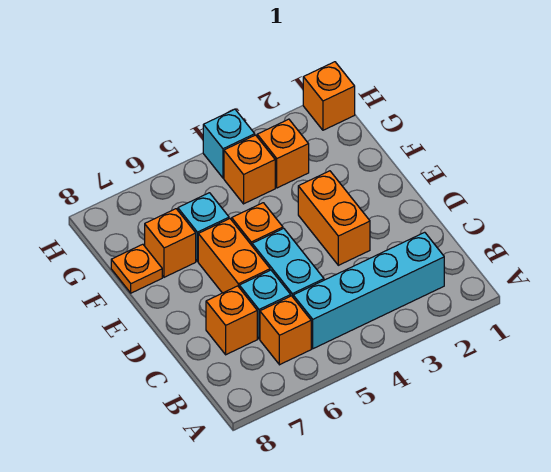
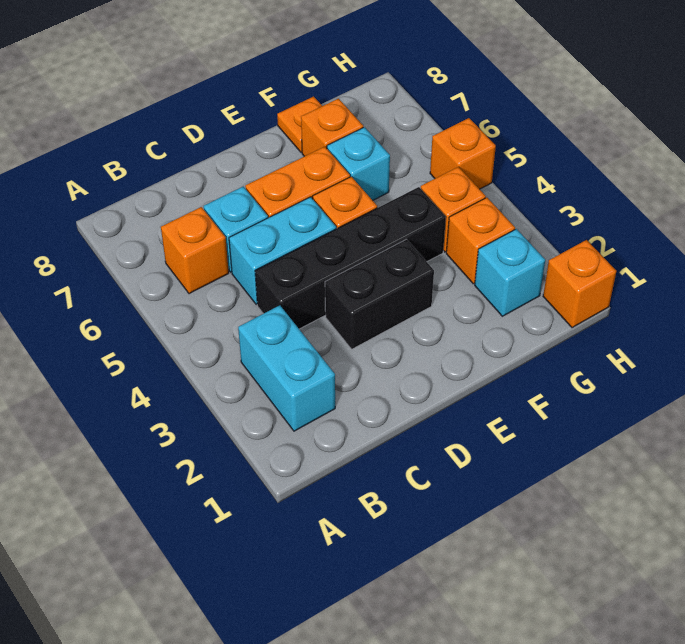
cyan 1x4 brick [293,232,444,349] -> cyan 1x2 brick [238,305,335,431]
none -> black 1x4 brick [255,187,446,329]
orange 1x1 brick [206,286,257,355] -> orange 1x1 brick moved to [430,118,496,189]
orange 1x2 brick [298,171,370,265] -> black 1x2 brick [325,239,434,349]
cyan 1x1 brick [203,109,255,178] -> cyan 1x1 brick moved to [475,229,545,316]

